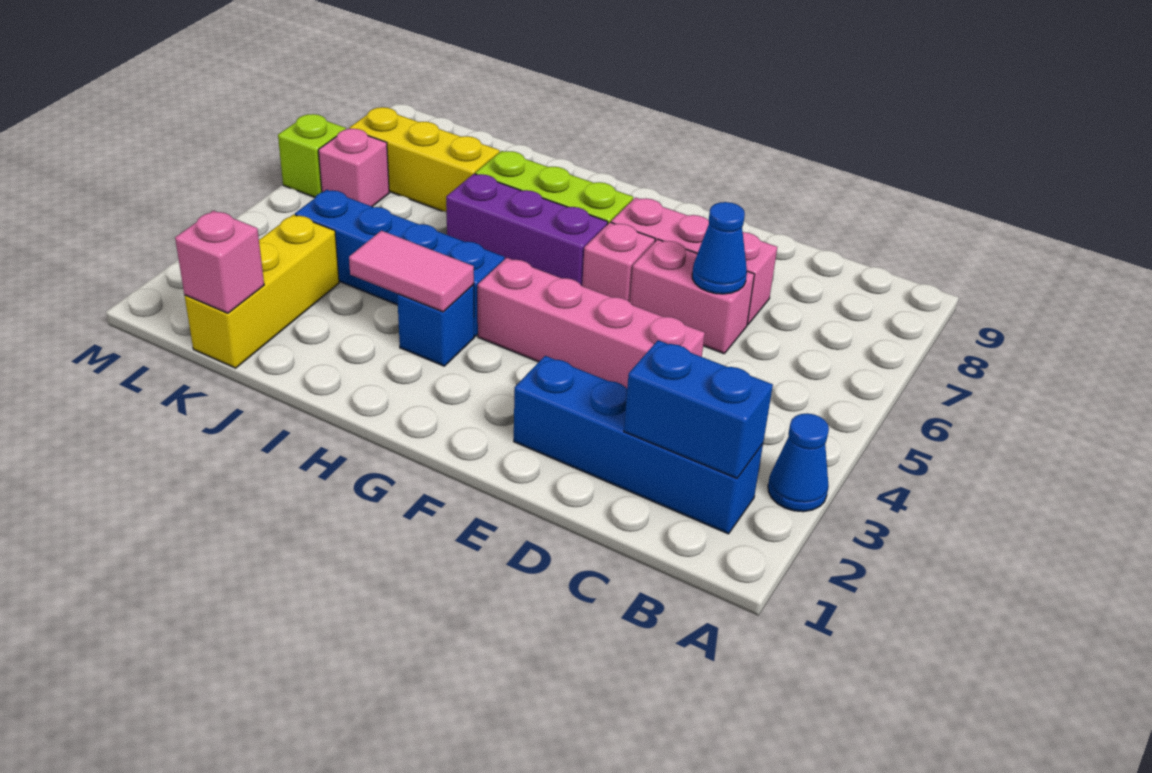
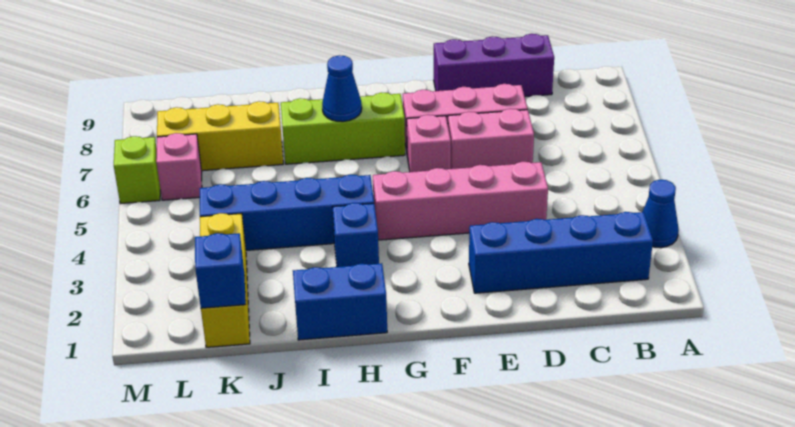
blue 1x2 brick [624,340,773,478] -> blue 1x2 brick moved to [293,263,387,340]
blue 1x1 cone [692,202,747,294] -> blue 1x1 cone moved to [322,55,362,122]
purple 1x3 brick [446,174,608,286] -> purple 1x3 brick moved to [434,34,554,97]
pink 1x2 tile [349,231,474,312] -> none
pink 1x1 brick [175,211,264,313] -> blue 1x1 brick [195,233,246,308]

